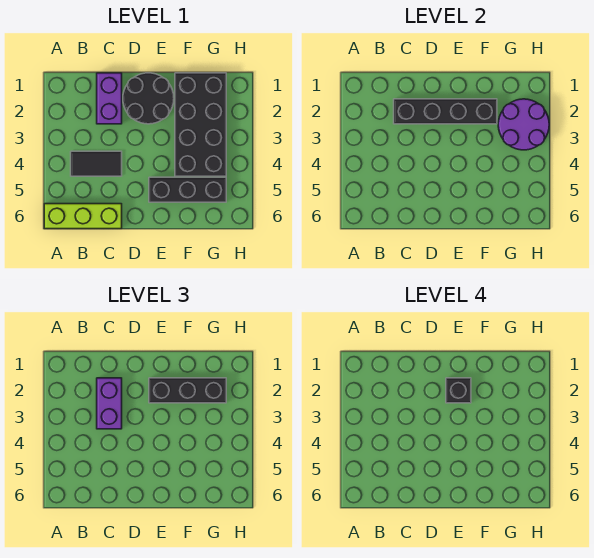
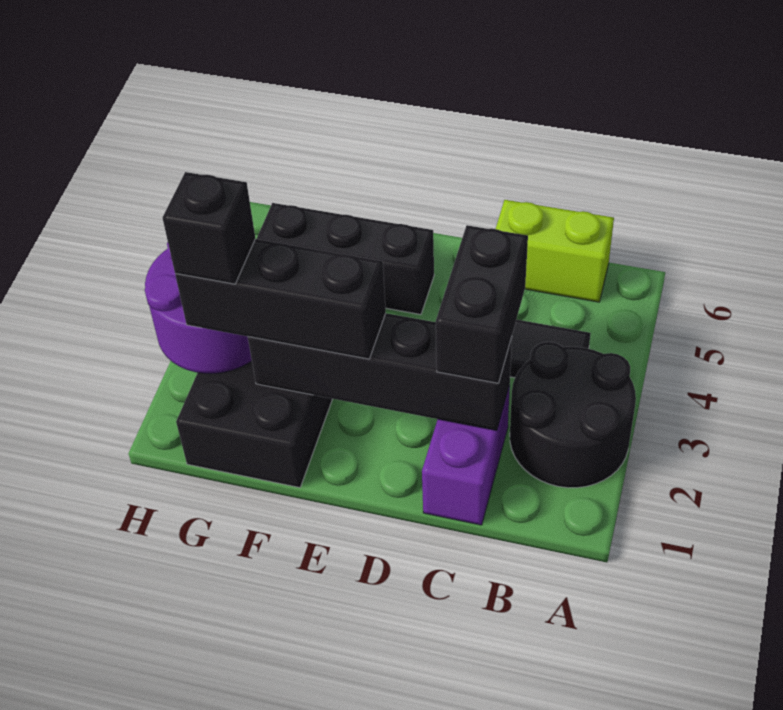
lime 1x3 brick [44,204,122,229] -> lime 1x2 brick [496,200,614,302]
purple 1x2 brick [97,378,122,429] -> black 1x2 brick [436,225,528,383]
black 2x2 round brick [123,73,174,124] -> black 2x2 round brick moved to [510,342,636,488]
black 1x1 brick [446,378,471,403] -> black 1x1 brick moved to [163,172,255,284]

